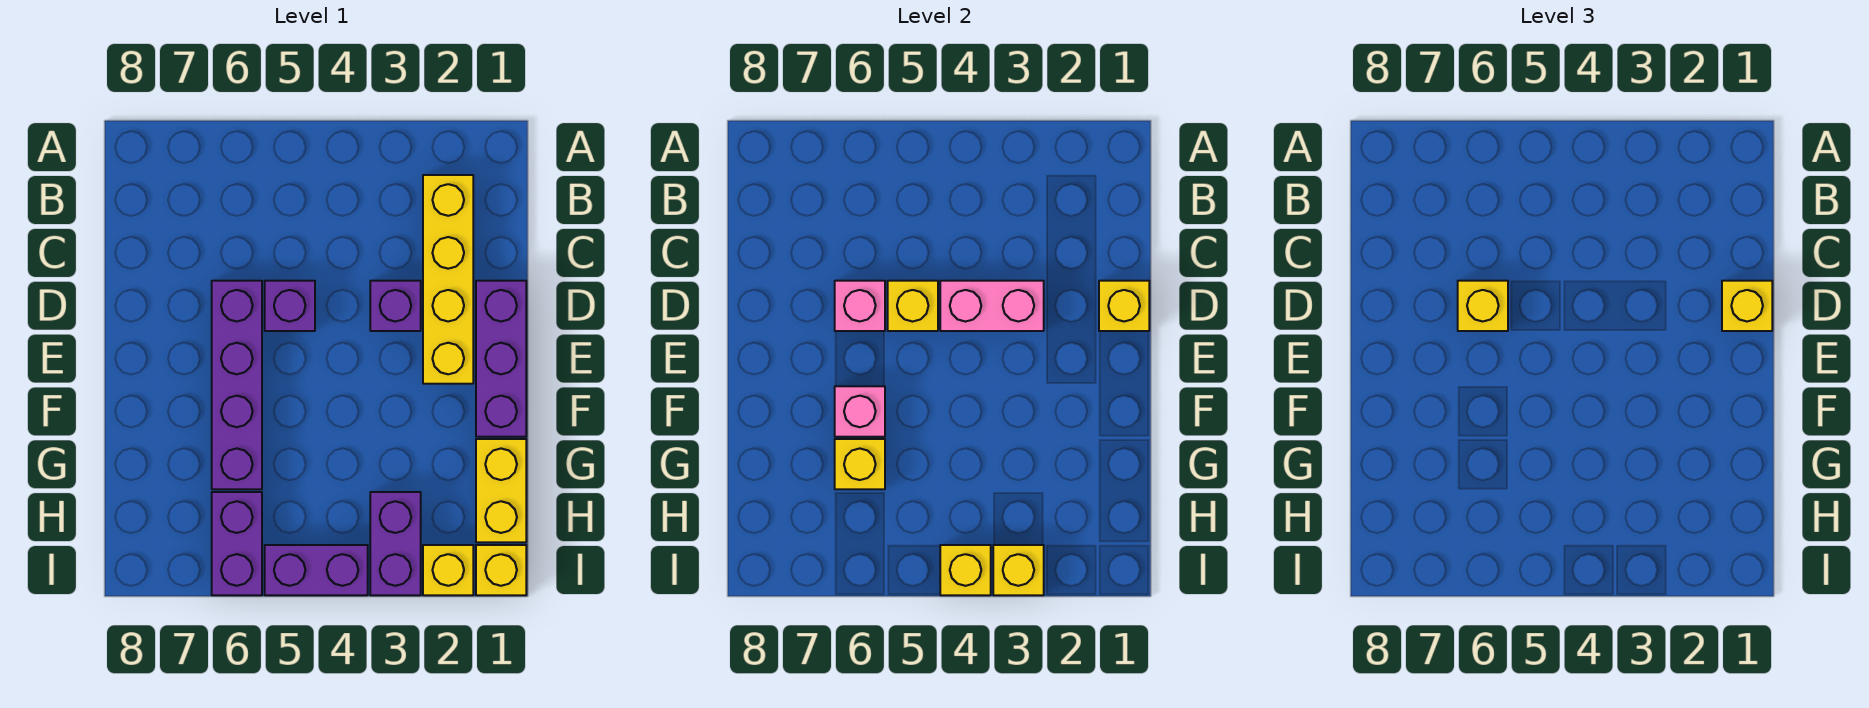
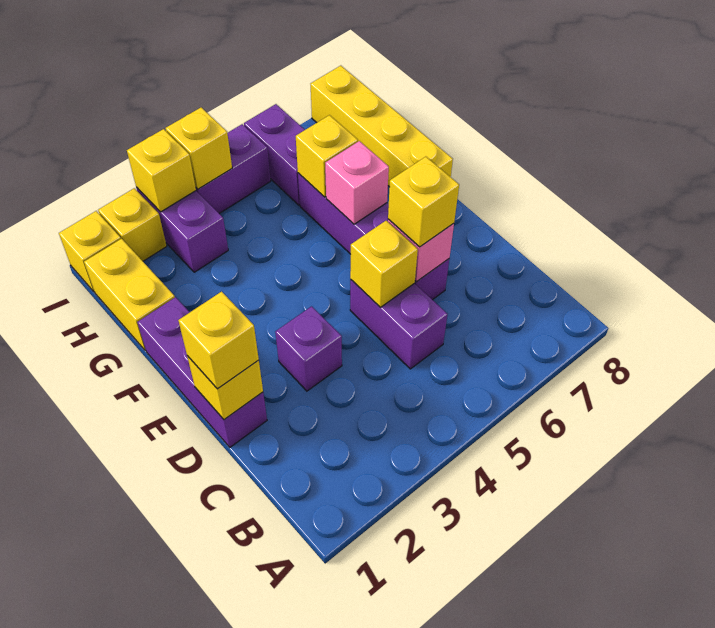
yellow 1x4 brick [423,175,473,384] -> yellow 1x4 brick moved to [311,66,453,187]
pink 1x2 brick [940,281,1044,331] -> none
purple 1x1 brick [265,281,315,331] -> purple 1x2 brick [350,280,447,369]

